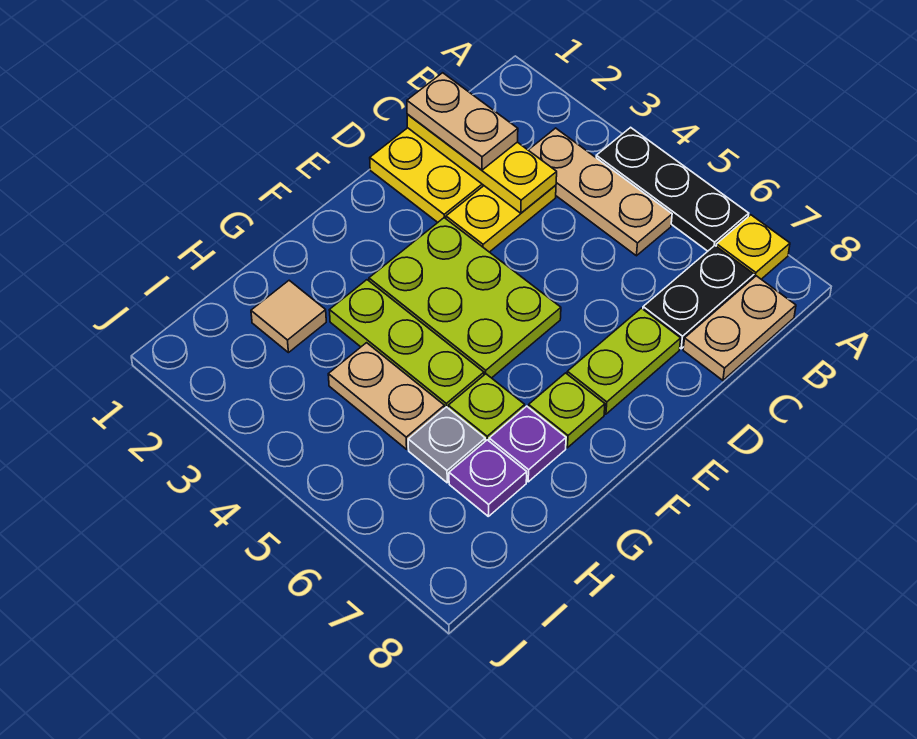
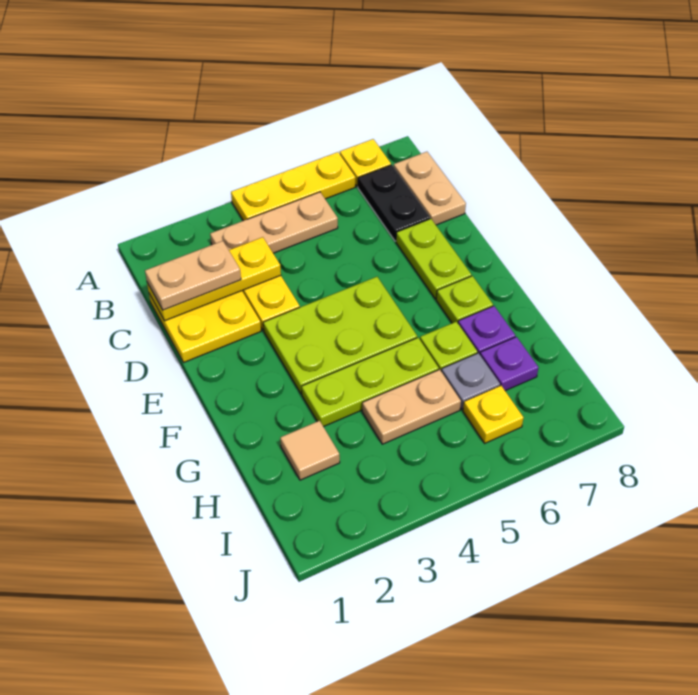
black 1x3 plate [596,127,749,251] -> yellow 1x3 plate [231,152,356,221]
none -> yellow 1x1 plate [463,386,524,443]

